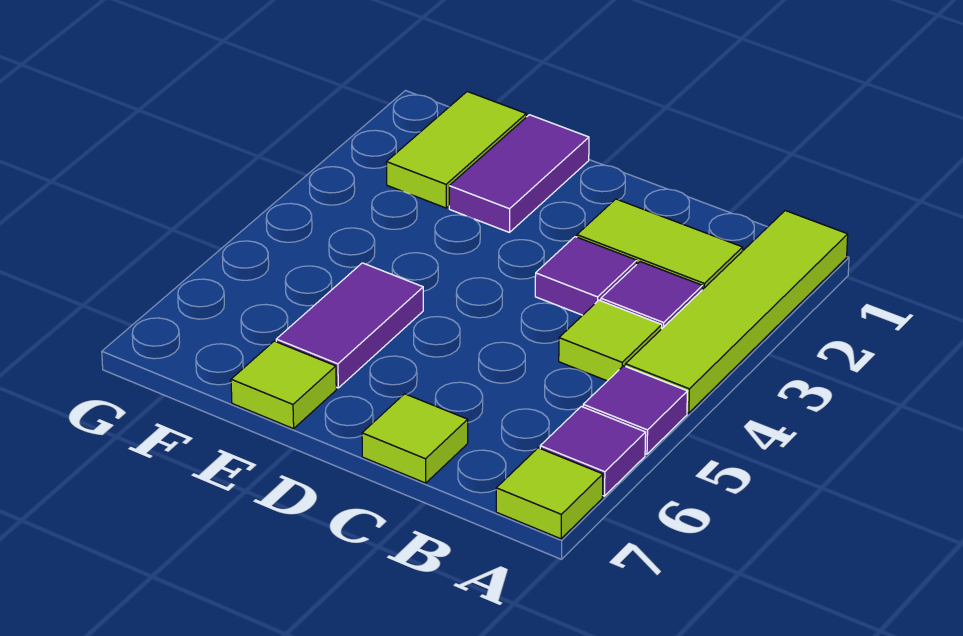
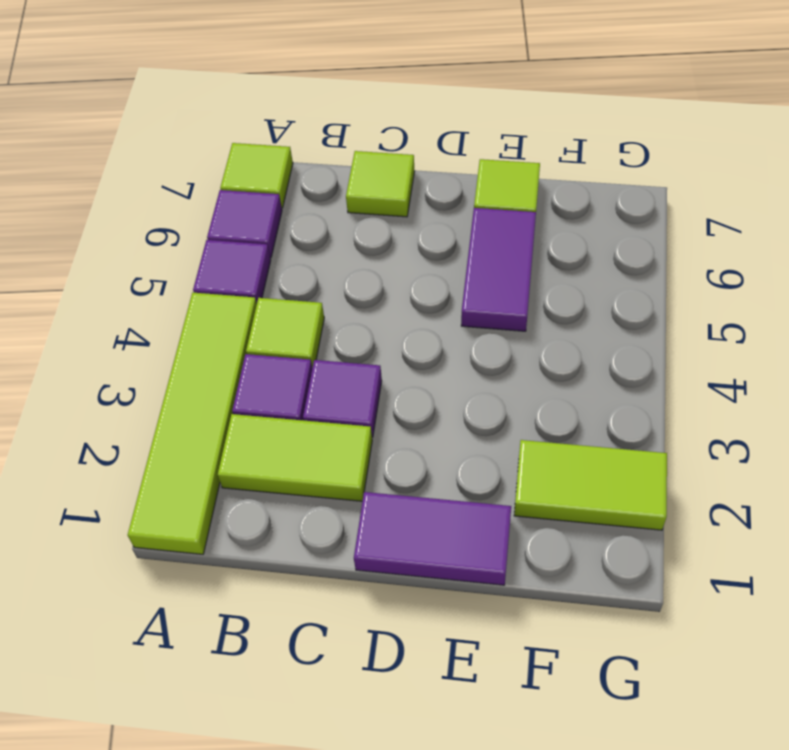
purple 1x2 tile [449,115,589,232] -> purple 1x2 tile turned to [354,492,511,585]
lime 1x2 tile [386,92,526,208] -> lime 1x2 tile turned to [514,440,667,530]

